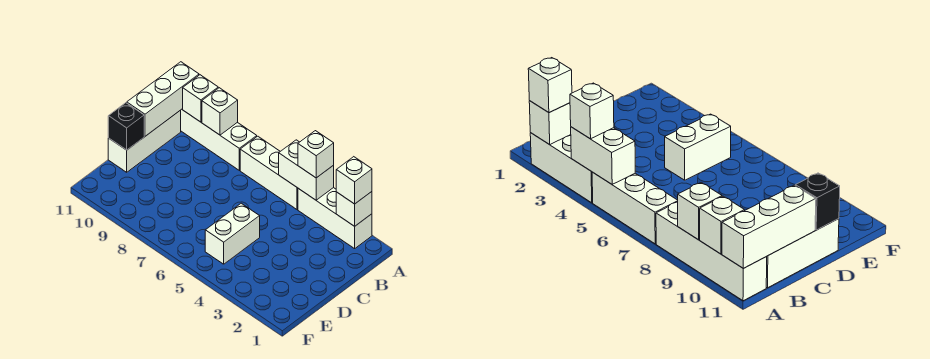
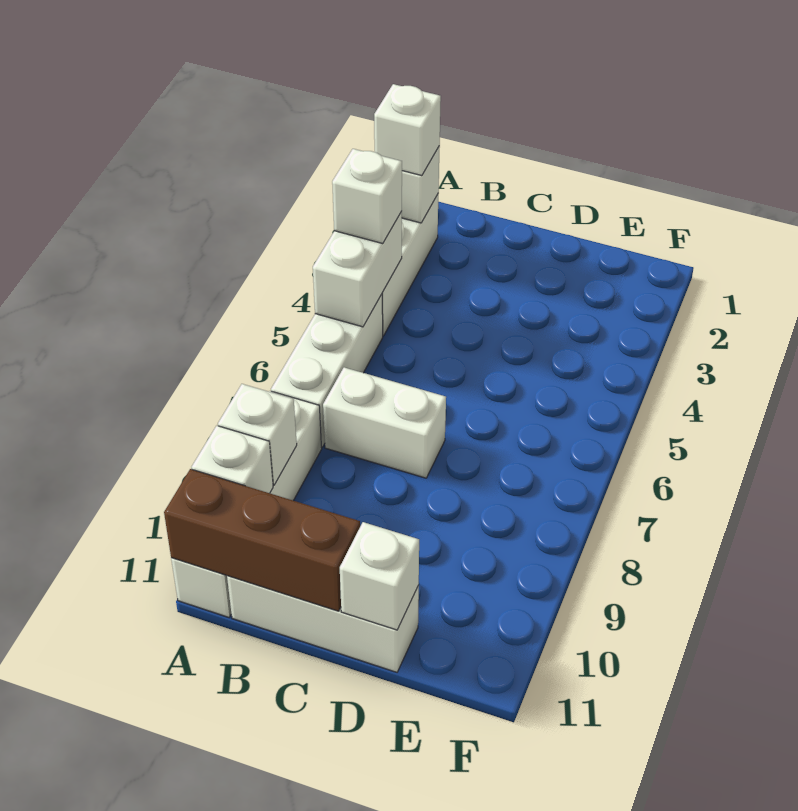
white 1x3 brick [127,62,199,136] -> brown 1x3 brick [164,469,360,611]
white 1x2 brick [205,203,260,264] -> white 1x2 brick moved to [323,367,446,478]
black 1x1 brick [108,103,144,150] -> white 1x1 brick [340,522,419,630]

